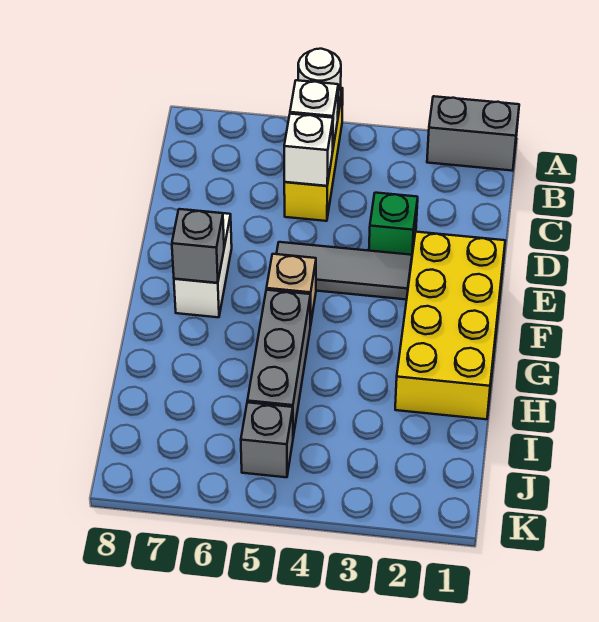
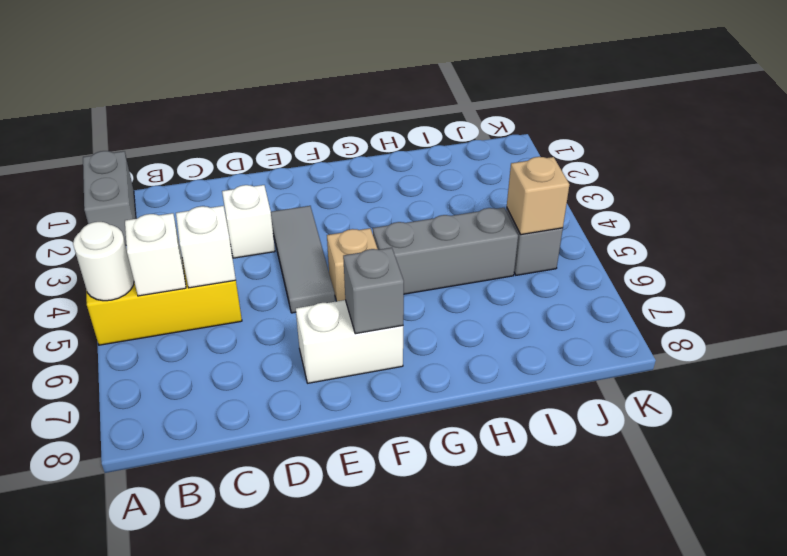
green 1x1 brick [369,193,418,255] -> white 1x1 brick [222,185,275,258]
yellow 2x4 brick [395,232,505,419] -> none
none -> tan 1x1 brick [507,157,569,235]

